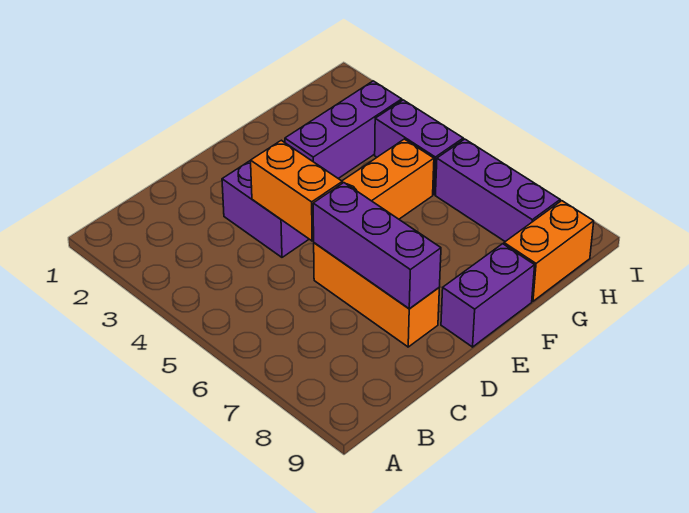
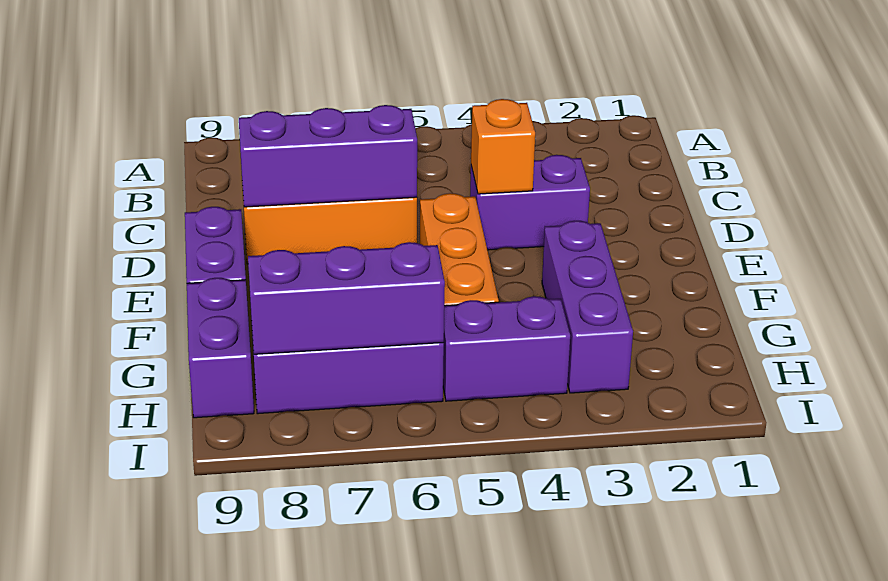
orange 1x2 brick [251,140,342,241] -> orange 1x1 brick [471,99,535,194]
orange 1x2 brick [504,201,594,301] -> purple 1x2 brick [187,278,254,418]
none -> purple 1x3 brick [248,242,445,354]

